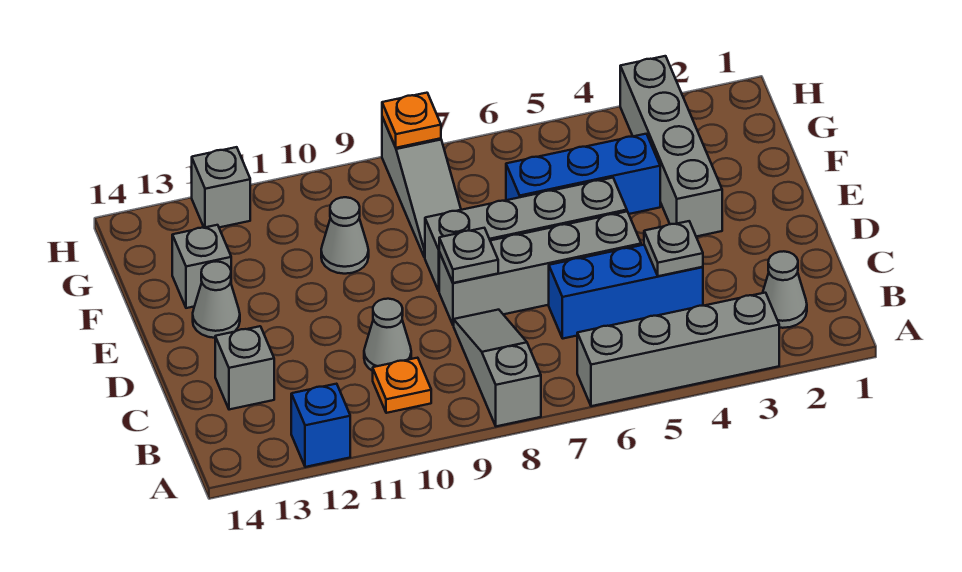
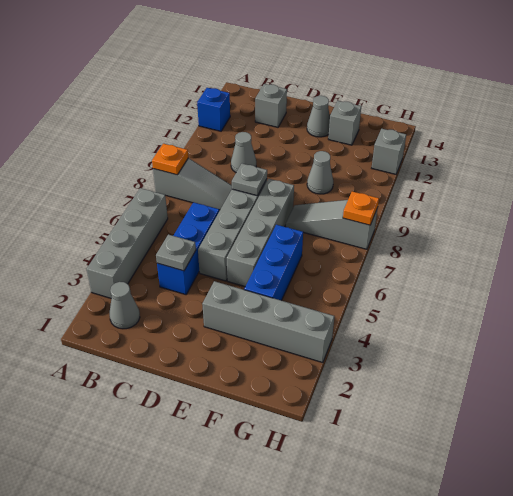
orange 1x1 plate [373,358,431,413] -> orange 1x1 plate moved to [152,144,188,175]

